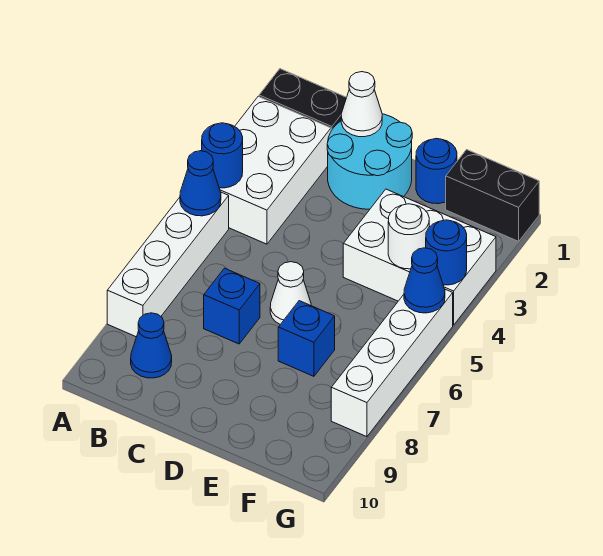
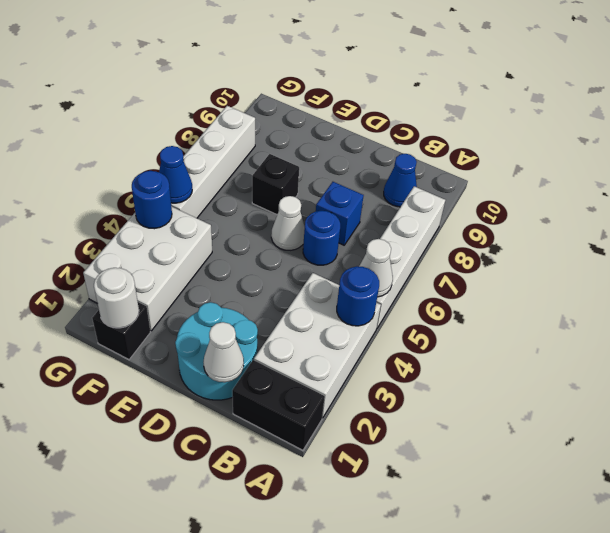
blue 1x1 cone [180,151,221,216] -> white 1x1 cone [359,239,393,297]
blue 1x1 round brick [416,138,457,204] -> blue 1x1 round brick moved to [303,211,340,265]
white 2x3 brick [343,189,496,325] -> white 2x3 brick turned to [83,206,212,331]
blue 1x1 brick [278,301,335,376] -> black 1x1 brick [252,154,299,215]
black 1x2 brick [446,150,539,241] -> black 1x1 brick [92,302,150,360]
white 1x1 round brick [388,204,429,269] -> white 1x1 round brick moved to [94,268,139,328]

